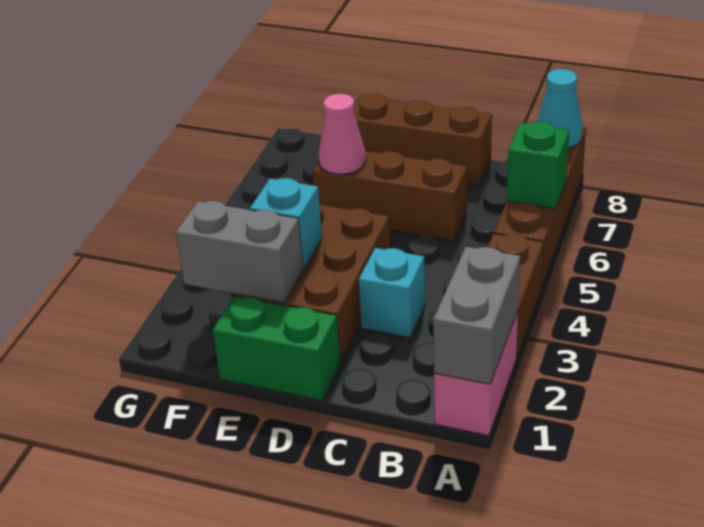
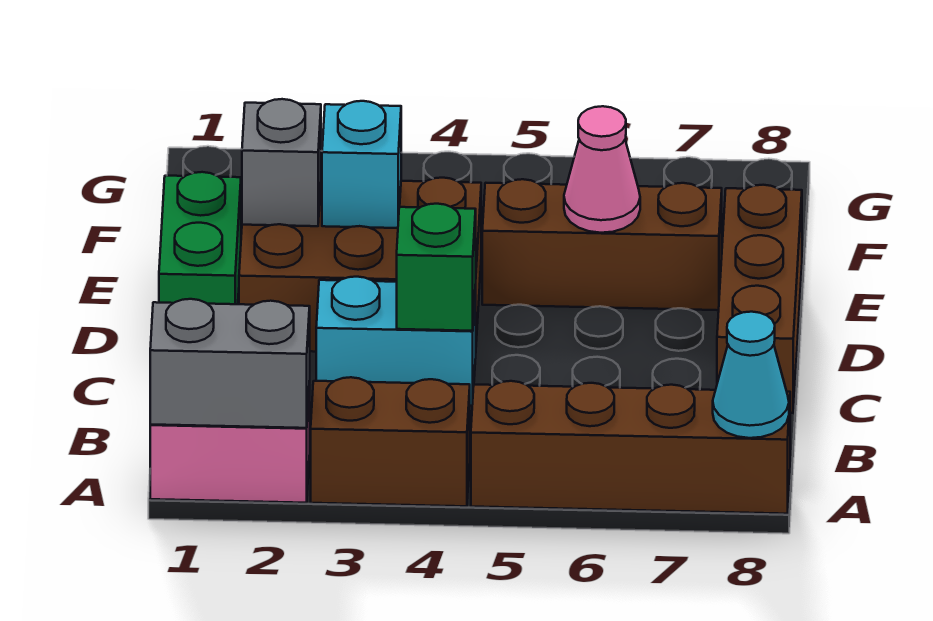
green 1x1 brick [507,121,569,209] -> green 1x1 brick moved to [397,204,476,331]
cyan 1x1 brick [359,248,425,338] -> cyan 1x2 brick [316,277,476,406]
brown 1x3 brick [312,151,467,241] -> brown 1x3 brick turned to [482,179,722,310]
grey 1x2 brick [176,201,303,303] -> grey 1x1 brick [242,99,321,226]

